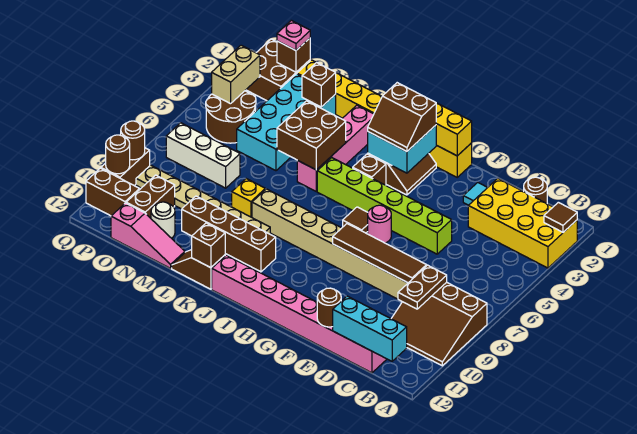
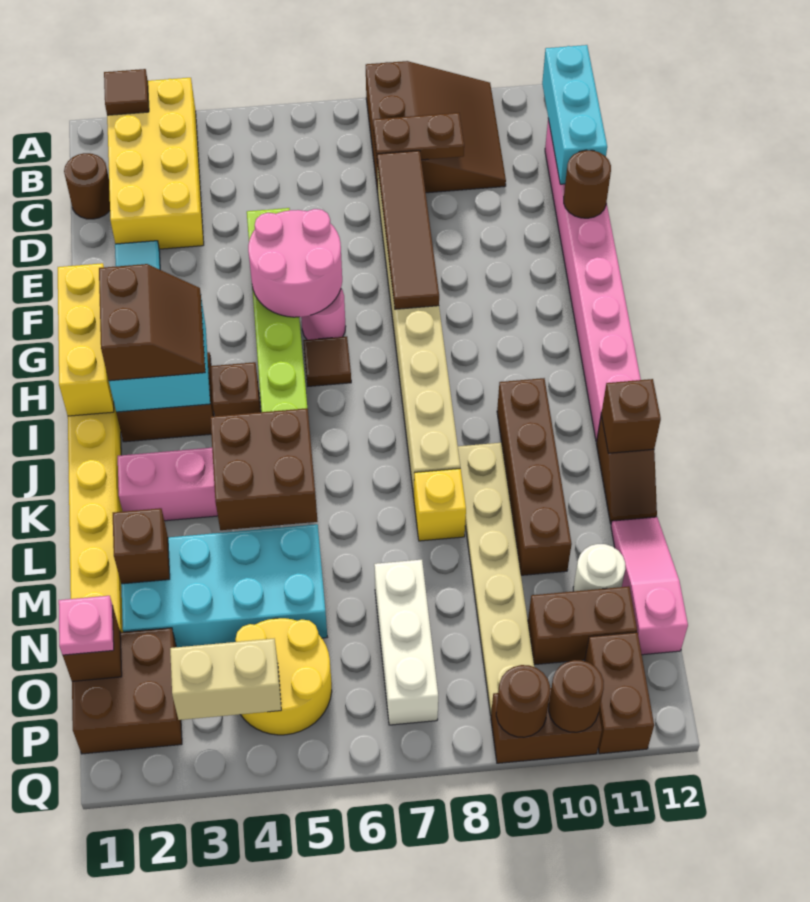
none -> pink 2x2 round brick [248,209,342,317]
brown 2x2 round brick [206,91,256,143] -> yellow 2x2 round brick [235,618,332,735]

